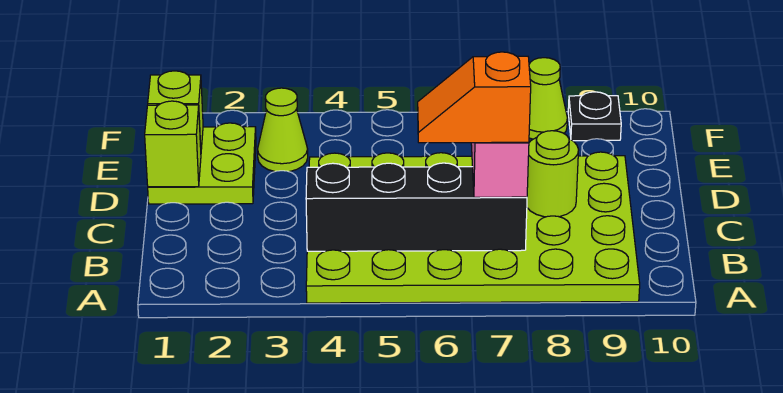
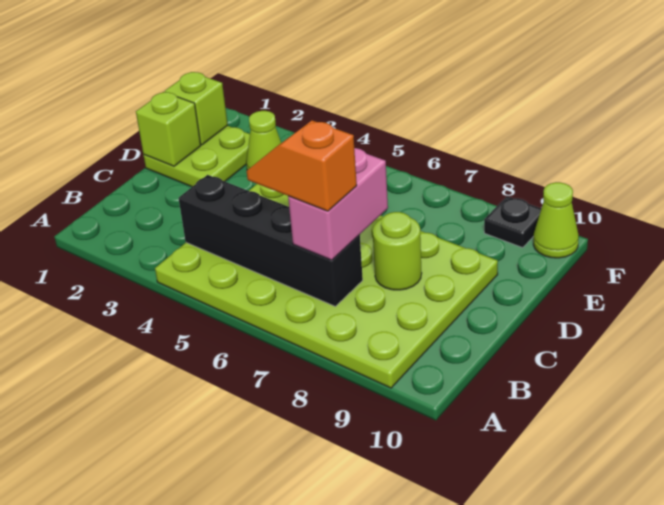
lime 1x1 cone [529,58,567,139] -> lime 1x1 cone moved to [533,182,579,258]

